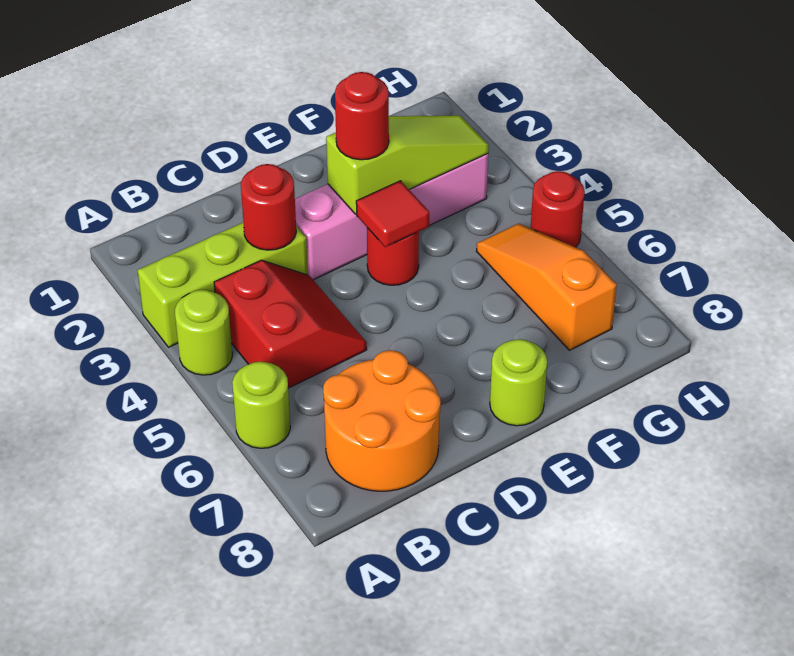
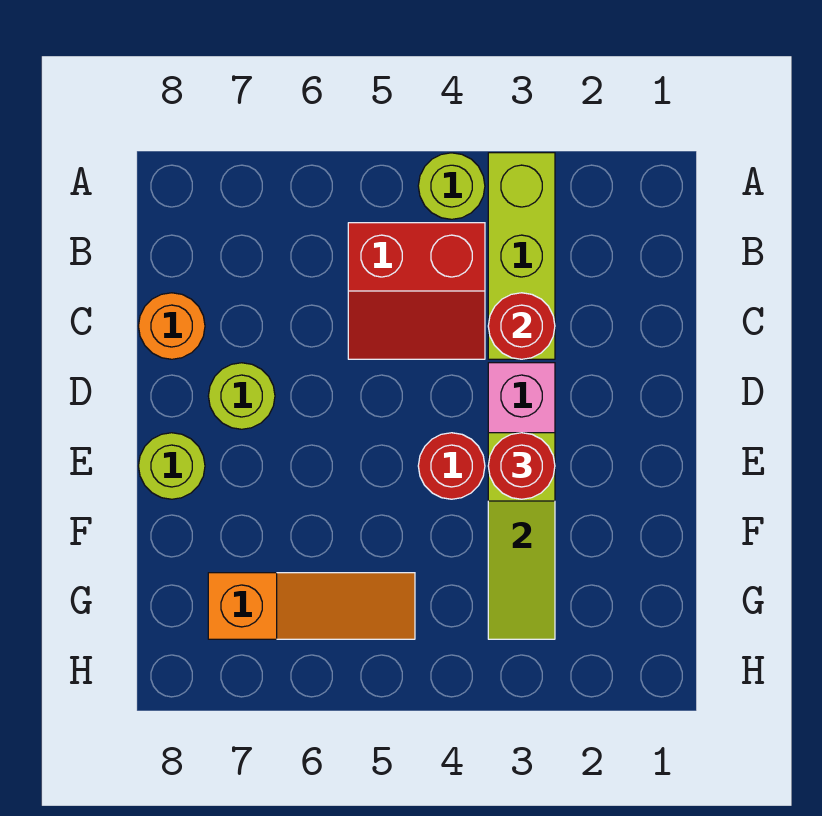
lime 1x1 round brick [232,362,290,448] -> lime 1x1 round brick moved to [208,363,275,429]
orange 2x2 round brick [323,350,441,491] -> orange 1x1 round brick [139,293,205,359]
red 1x1 tile [356,181,429,247] -> none
red 1x1 round brick [531,171,585,247] -> none

